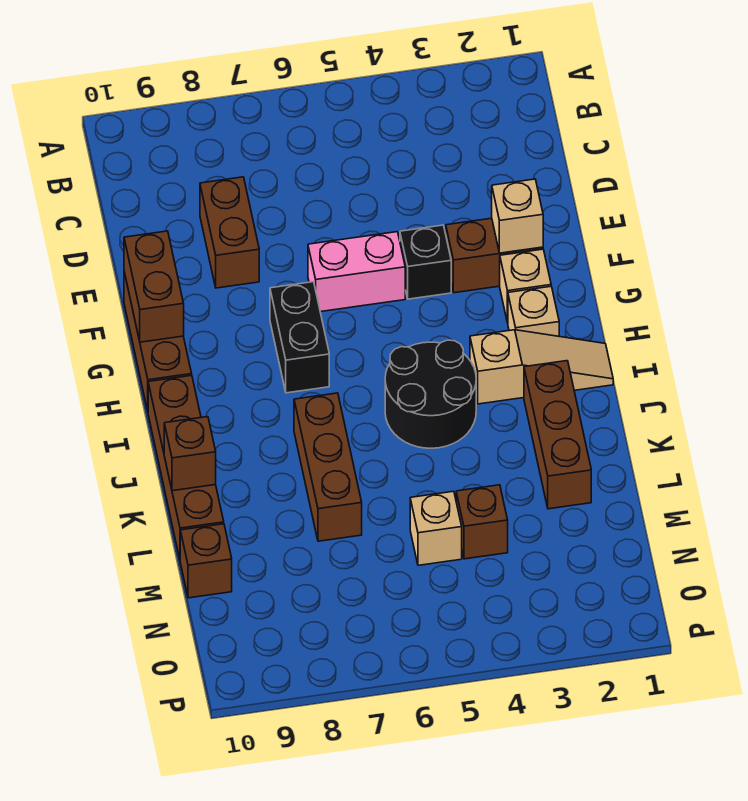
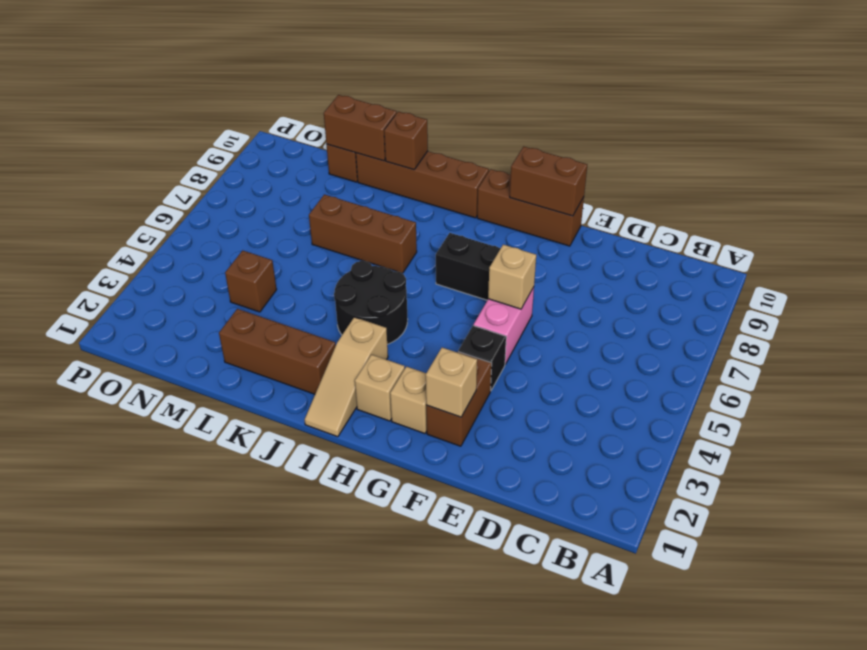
brown 1x2 brick [200,177,259,288] -> brown 1x2 brick moved to [324,95,397,161]
tan 1x1 brick [410,491,462,565] -> tan 1x1 brick moved to [488,245,536,309]

